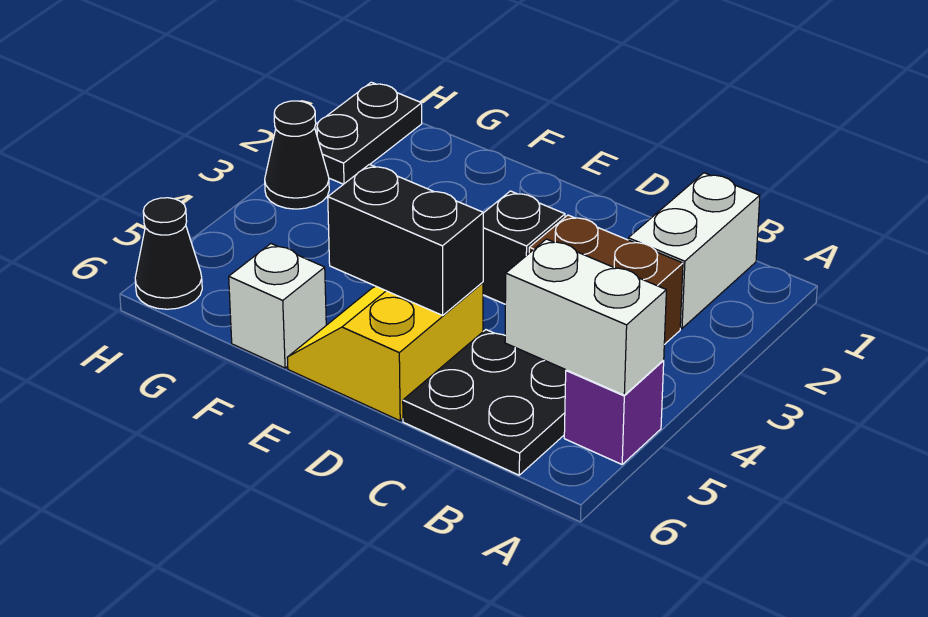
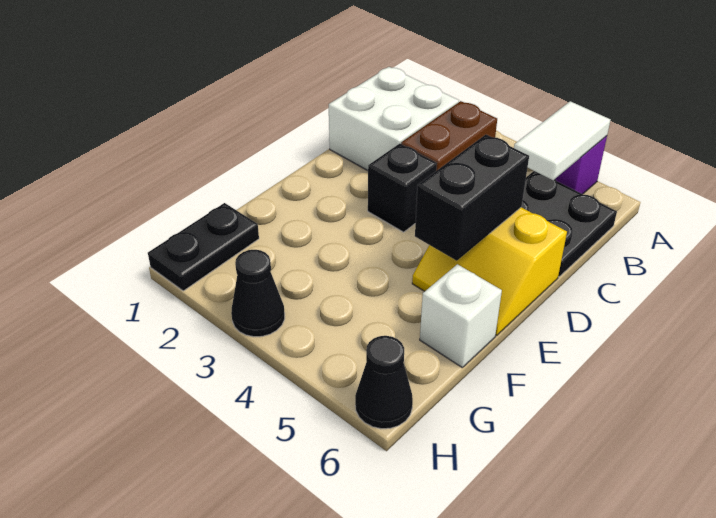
white 1x2 brick [505,239,666,395] -> white 1x2 tile [514,101,610,180]
white 1x2 brick [628,173,760,328] -> white 2x2 brick [329,67,459,170]
black 1x2 plate [315,82,422,184] -> black 1x2 plate turned to [148,203,259,291]

